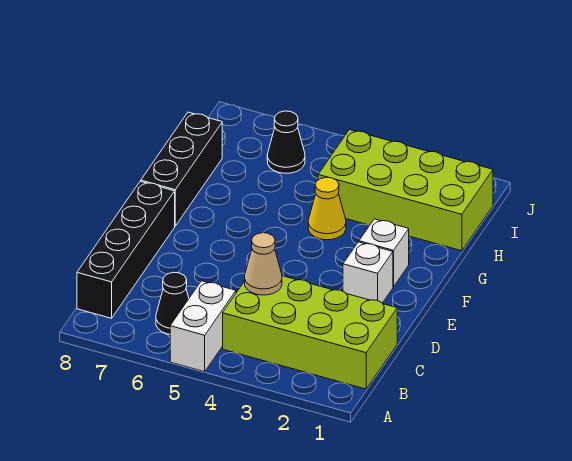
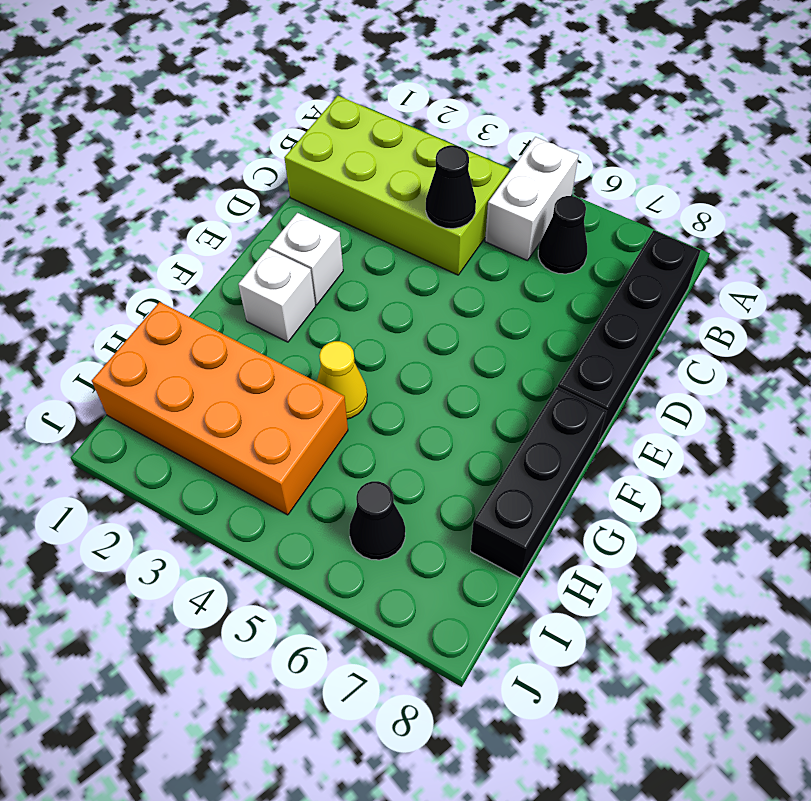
tan 1x1 cone [245,233,282,295] -> black 1x1 cone [426,145,476,229]
lime 2x4 brick [318,130,493,251] -> orange 2x4 brick [92,302,348,515]

